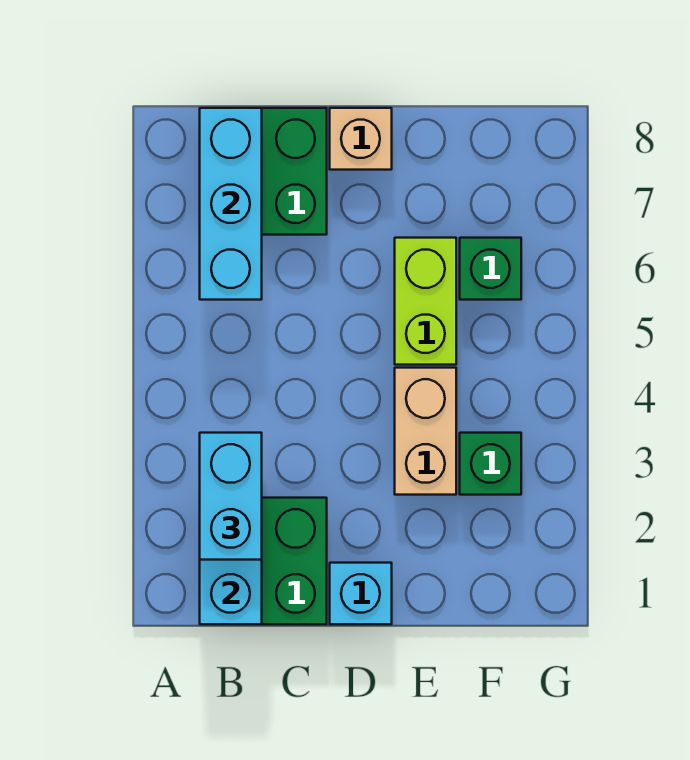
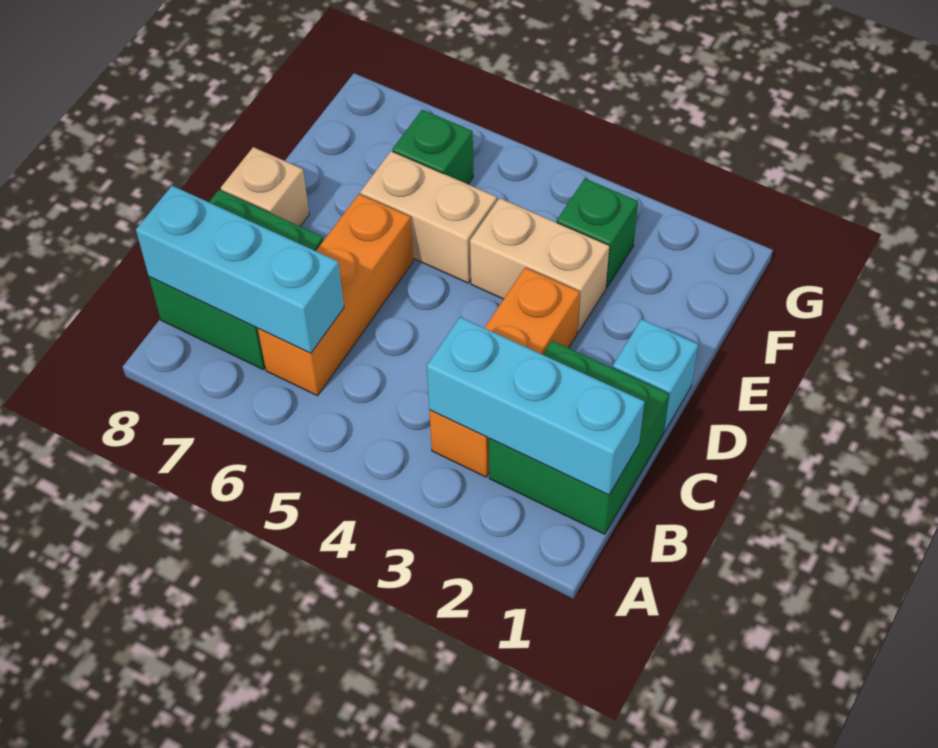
cyan 1x2 brick [200,433,262,560] -> none
none -> orange 1x3 brick [429,268,580,477]
none -> orange 1x3 brick [258,194,413,396]
lime 1x2 brick [395,238,456,365] -> tan 1x2 brick [360,151,497,283]

